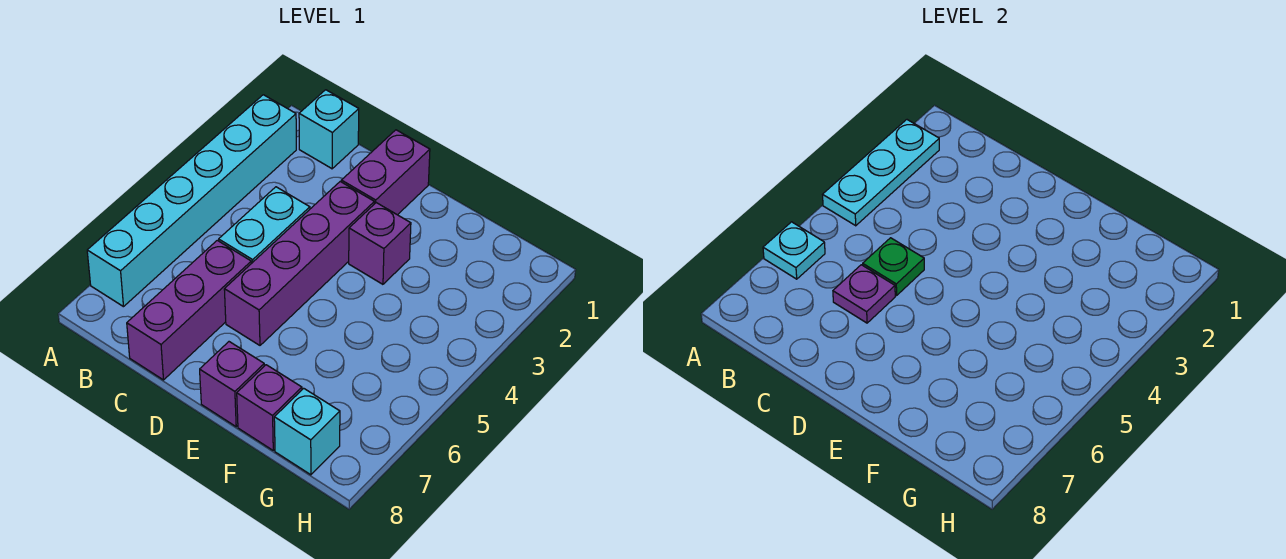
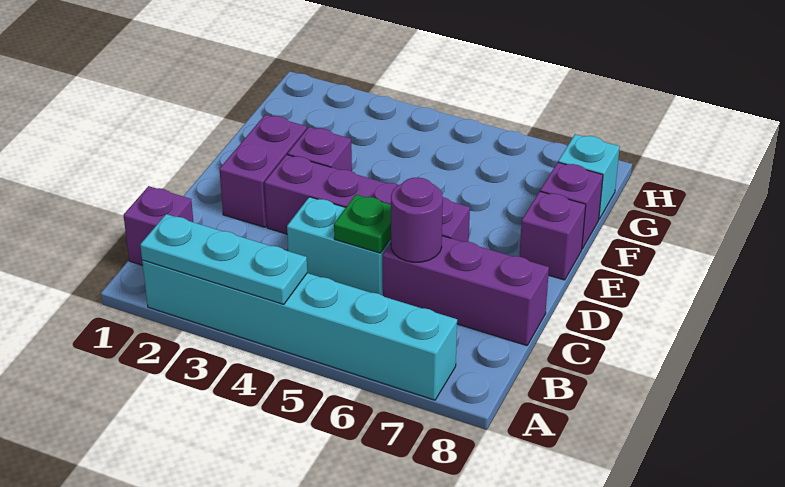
cyan 1x1 plate [763,222,825,279] -> none
cyan 1x1 brick [299,90,359,169] -> purple 1x1 brick [124,186,193,265]
purple 1x1 plate [833,265,895,323] -> purple 1x1 round brick [391,177,443,262]
purple 1x2 brick [341,130,430,215] -> purple 1x2 brick turned to [219,115,307,227]

